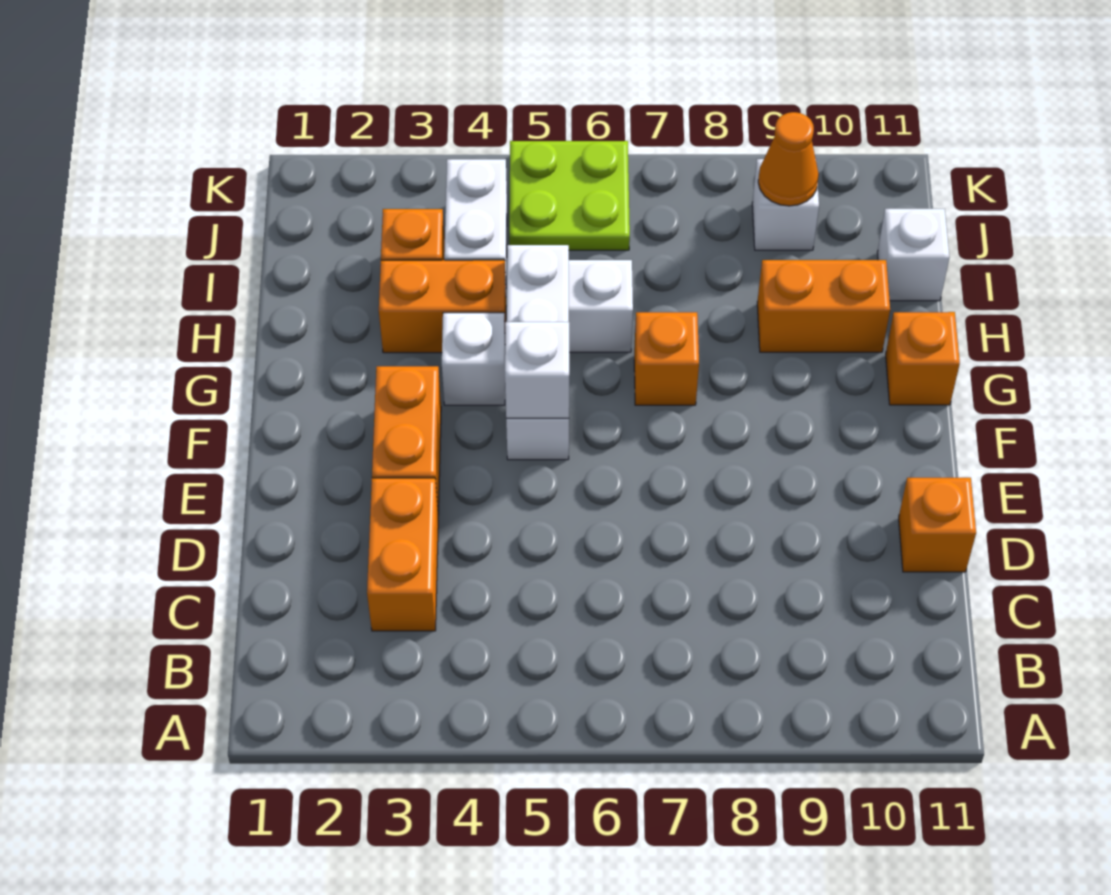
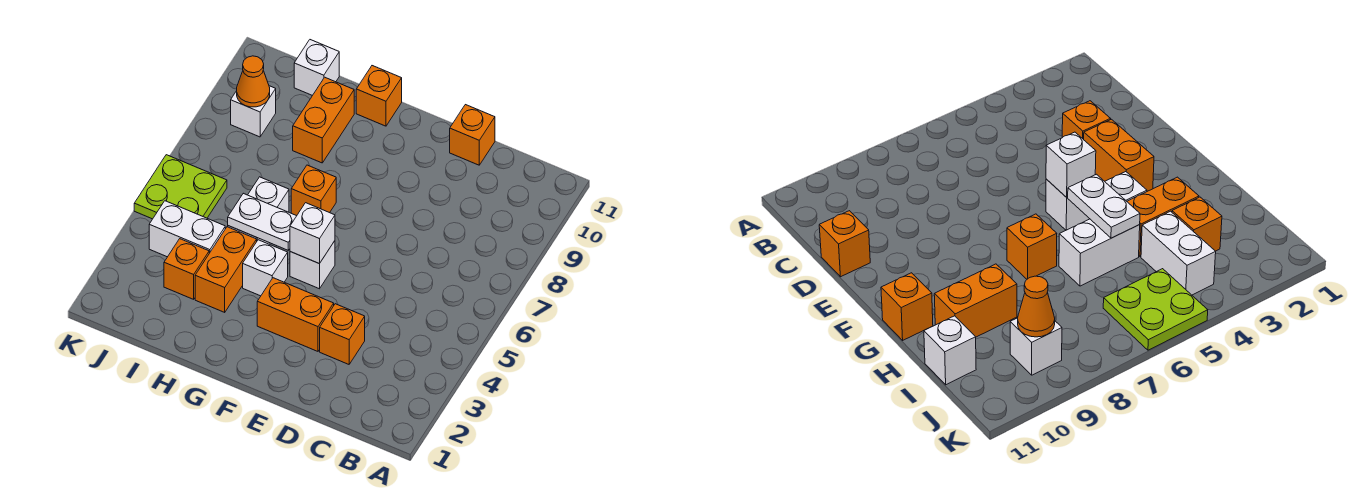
orange 1x2 brick [367,478,438,631] -> orange 1x1 brick [320,304,365,364]

